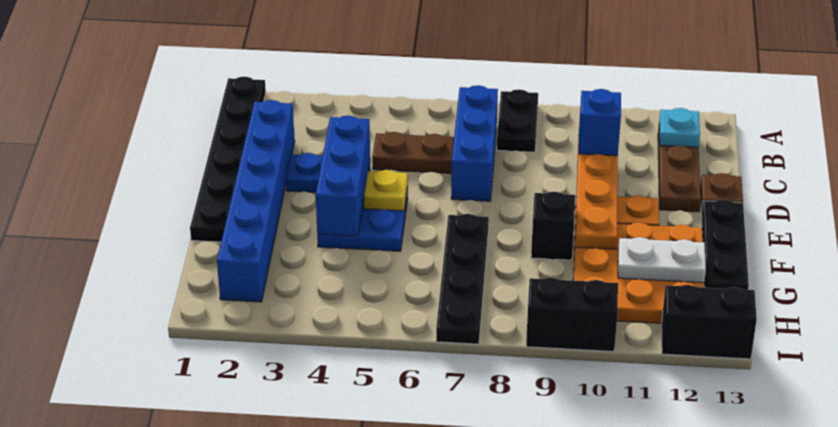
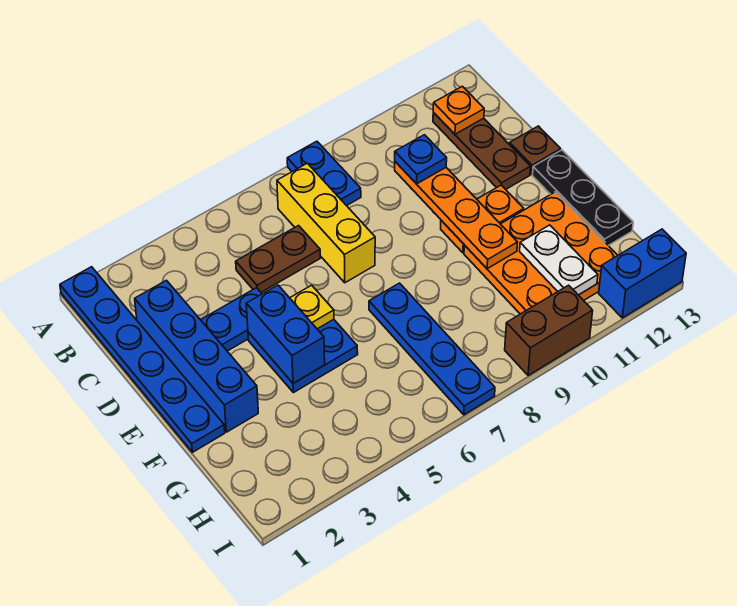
black 1x6 plate [190,77,266,242] -> blue 1x6 plate [60,267,225,452]
black 1x2 plate [497,89,538,152] -> blue 1x2 plate [287,141,361,206]
blue 1x3 brick [451,85,498,201] -> yellow 1x3 brick [277,163,375,283]
cyan 1x1 plate [659,108,700,147] -> orange 1x1 plate [433,86,484,134]
blue 1x6 brick [217,100,295,302] -> blue 1x4 brick [135,280,258,432]
blue 1x1 brick [578,89,621,156] -> blue 1x1 plate [395,135,447,184]
blue 1x3 brick [316,115,370,236] -> blue 1x2 brick [246,285,325,383]
black 1x4 plate [436,214,489,344] -> blue 1x4 plate [369,283,495,415]
black 1x1 brick [531,192,575,260] -> none
white 1x2 plate [618,237,706,283] -> white 1x2 plate turned to [520,225,598,295]
black 1x2 brick [526,278,618,352] -> brown 1x2 brick [505,285,593,376]
black 1x2 brick [661,285,757,359] -> blue 1x2 brick [599,229,686,318]

